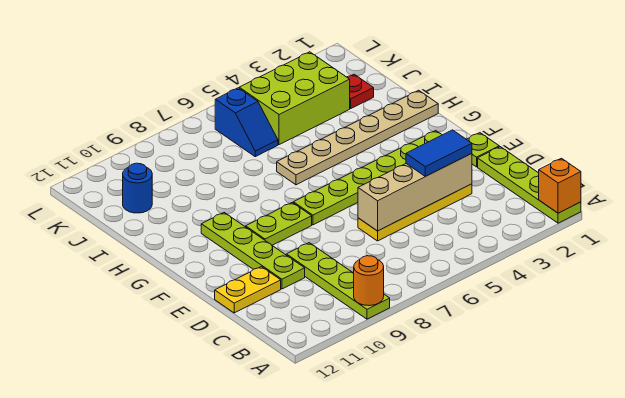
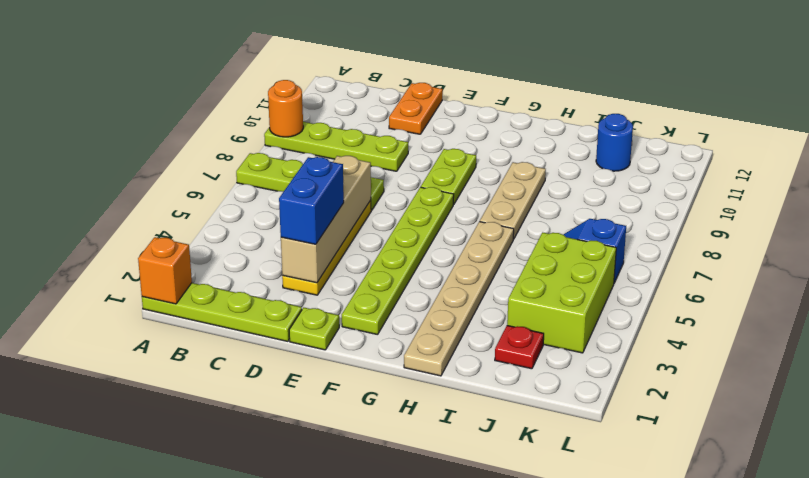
blue 1x2 tile [406,130,472,176] -> blue 1x2 brick [279,157,344,244]
lime 1x4 plate [201,213,305,289] -> lime 1x4 plate moved to [236,153,384,210]
yellow 1x2 plate [215,267,281,313] -> orange 1x2 plate [389,83,443,134]
none -> tan 1x3 plate [480,162,546,239]

